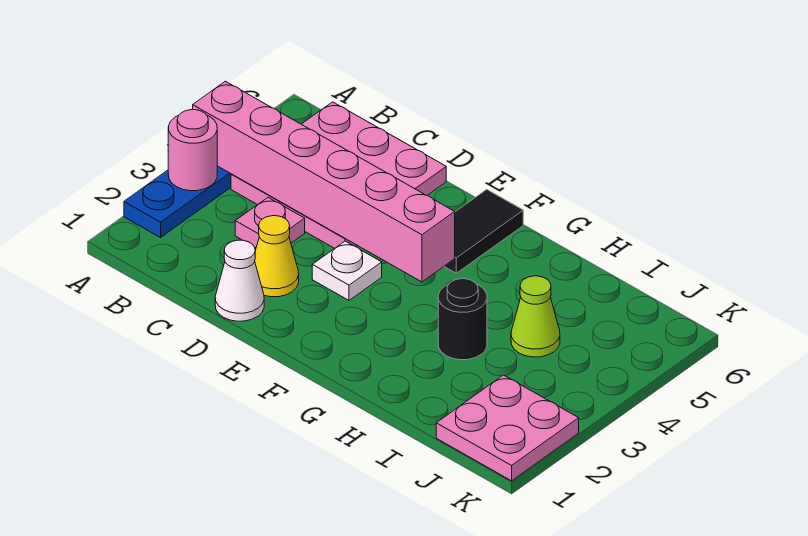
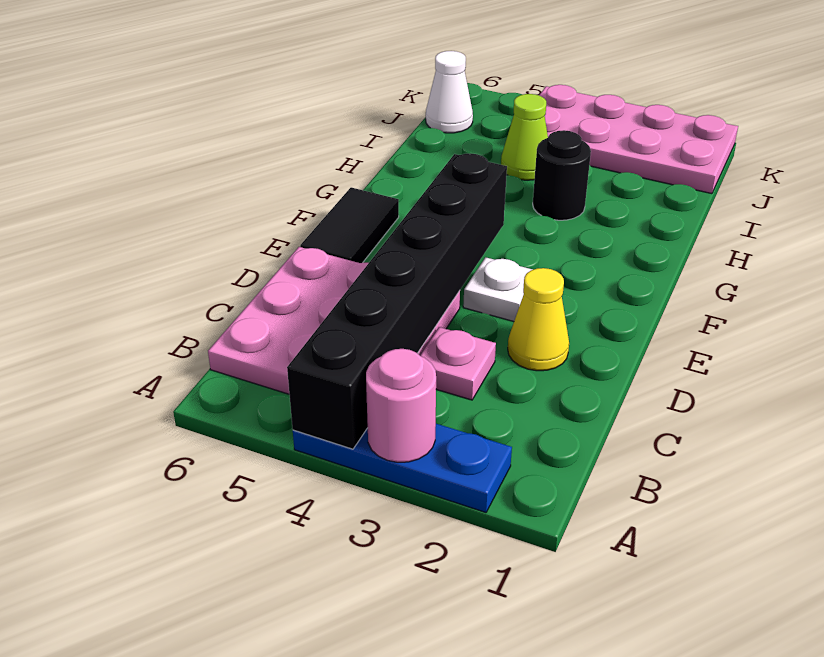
pink 1x6 brick [193,81,455,282] -> black 1x6 brick [287,153,507,449]
white 1x1 cone [215,240,264,321] -> white 1x1 cone moved to [426,51,473,133]
black 1x2 tile [444,189,523,273] -> black 1x2 tile turned to [300,187,399,263]
pink 2x2 plate [436,375,579,481] -> pink 2x4 plate [539,85,738,194]

